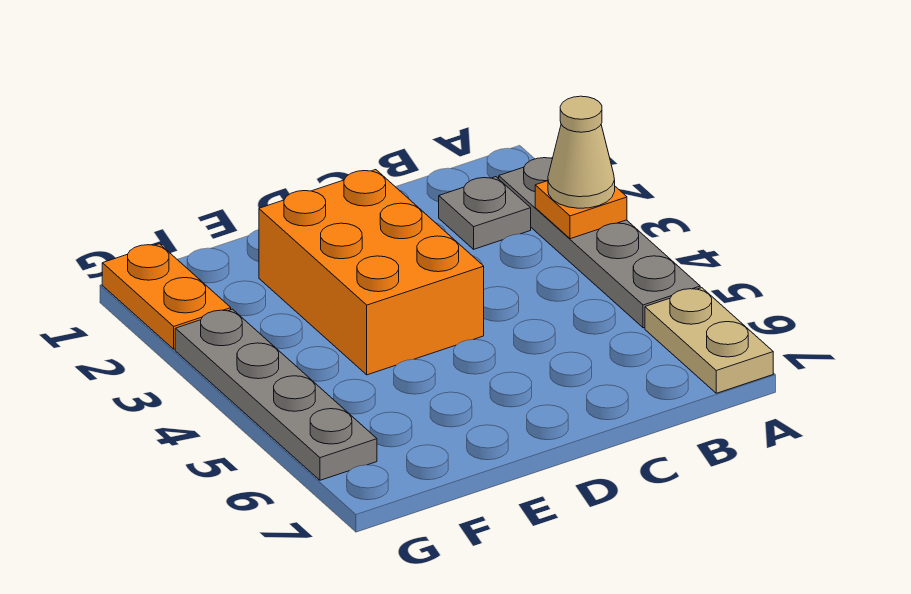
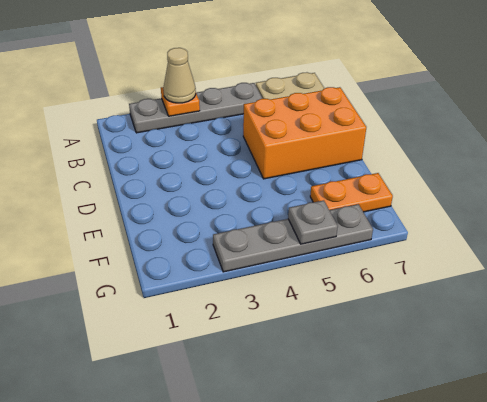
grey 1x1 plate [439,177,531,249] -> grey 1x1 plate moved to [288,200,338,244]
orange 2x3 brick [259,170,484,375] -> orange 2x3 brick moved to [243,87,366,179]
orange 1x2 plate [102,244,231,349] -> orange 1x2 plate moved to [310,173,393,212]

